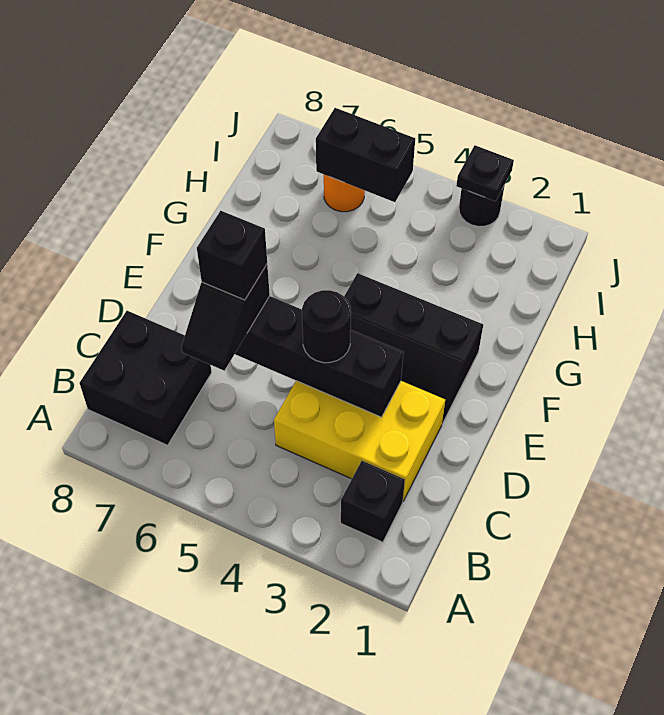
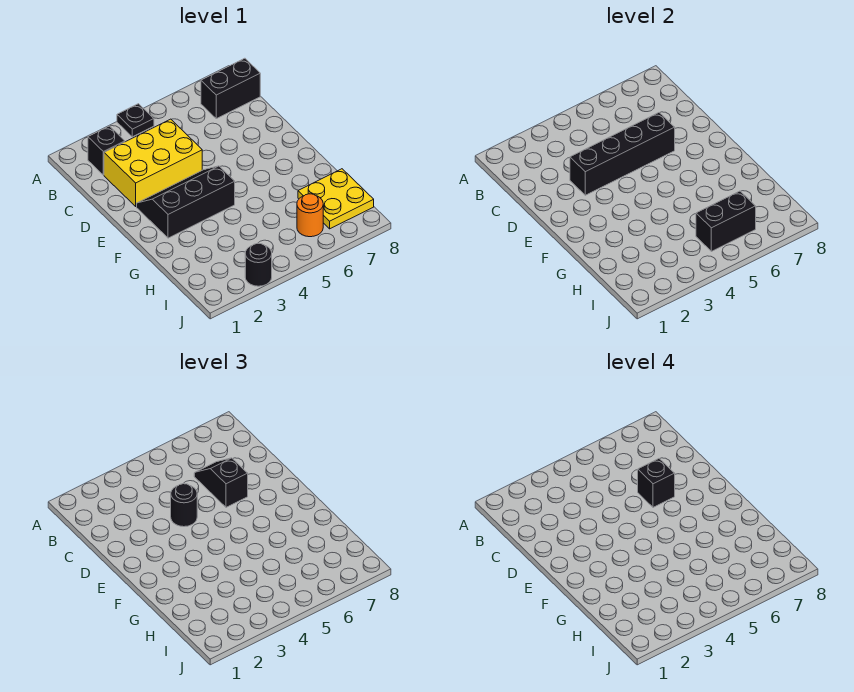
black 2x2 brick [80,311,212,445] -> black 1x2 brick [201,58,260,119]
none -> yellow 2x2 plate [298,169,374,229]
black 1x1 plate [456,145,514,201] -> black 1x1 plate moved to [117,104,154,137]

